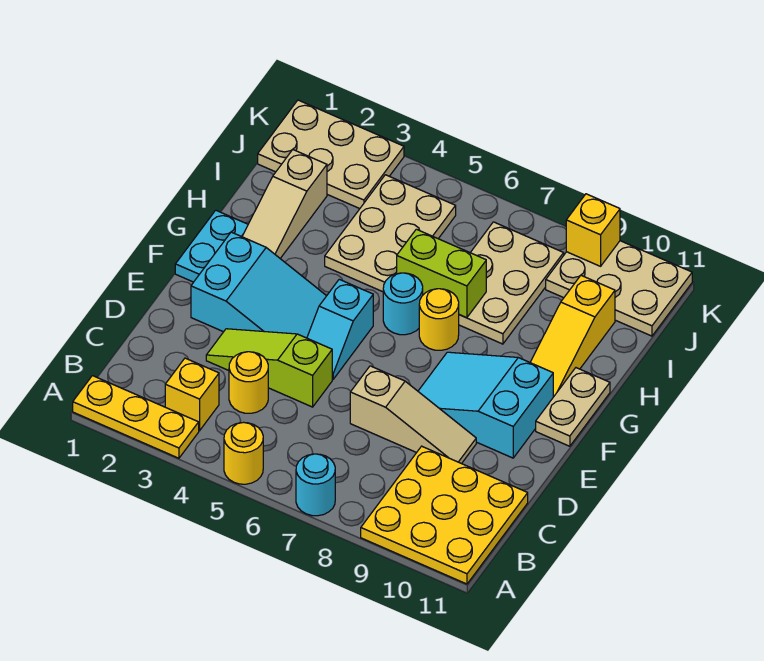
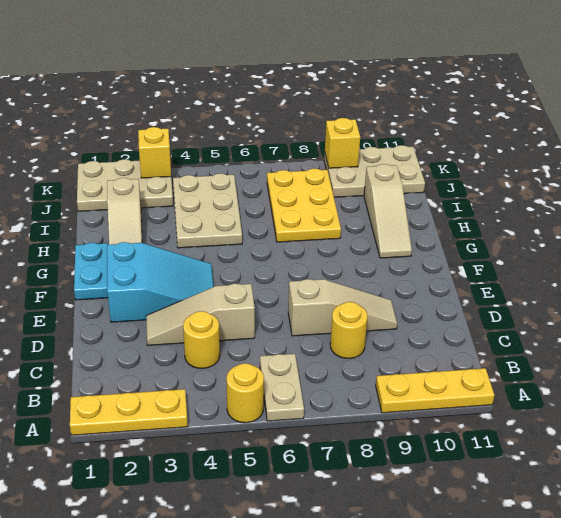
cyan 1x1 round brick [296,454,335,516] -> none
yellow 3x3 plate [361,446,528,584] -> yellow 1x3 plate [376,368,494,413]
yellow 1x1 brick [165,358,219,431] -> yellow 1x1 brick moved to [138,127,171,178]
lime 1x3 slope [206,329,332,407] -> tan 1x3 slope [146,284,255,345]
cyan 1x2 slope [307,279,373,379] -> none
cyan 2x3 slope [418,352,553,458] -> none
tan 1x2 plate [536,368,610,446] -> tan 1x2 plate moved to [260,354,304,421]
cyan 1x1 round brick [383,273,423,335] -> none
yellow 1x1 round brick [419,289,459,350] -> yellow 1x1 round brick moved to [330,302,367,358]
yellow 1x3 slope [530,276,615,397] -> tan 1x3 slope [364,164,412,258]
lime 1x2 brick [397,229,486,318] -> none
tan 2x3 plate [459,222,564,344] -> yellow 2x3 plate [267,169,341,242]

